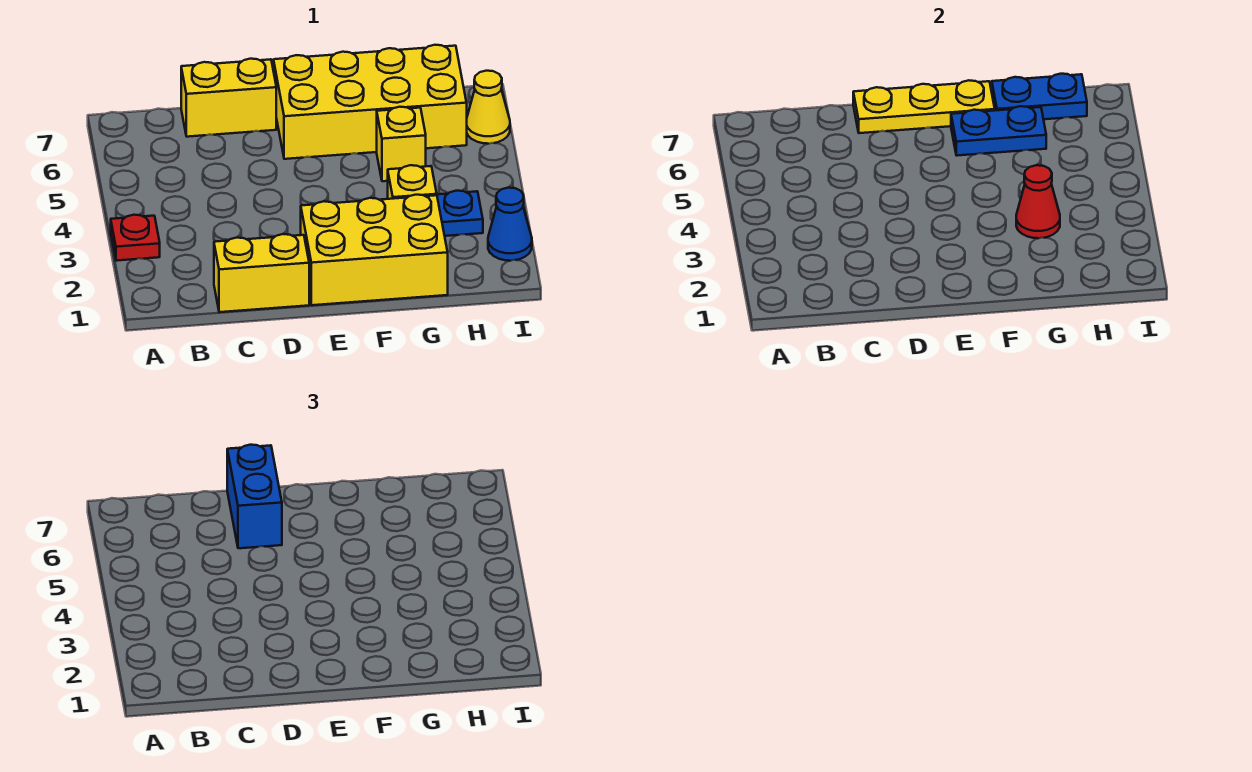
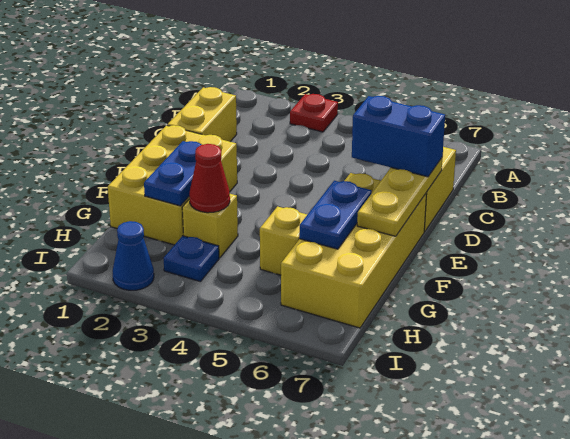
blue 1x2 plate [992,74,1087,119] -> blue 1x2 plate moved to [144,141,202,206]
yellow 1x1 cone [467,71,510,144] -> none

